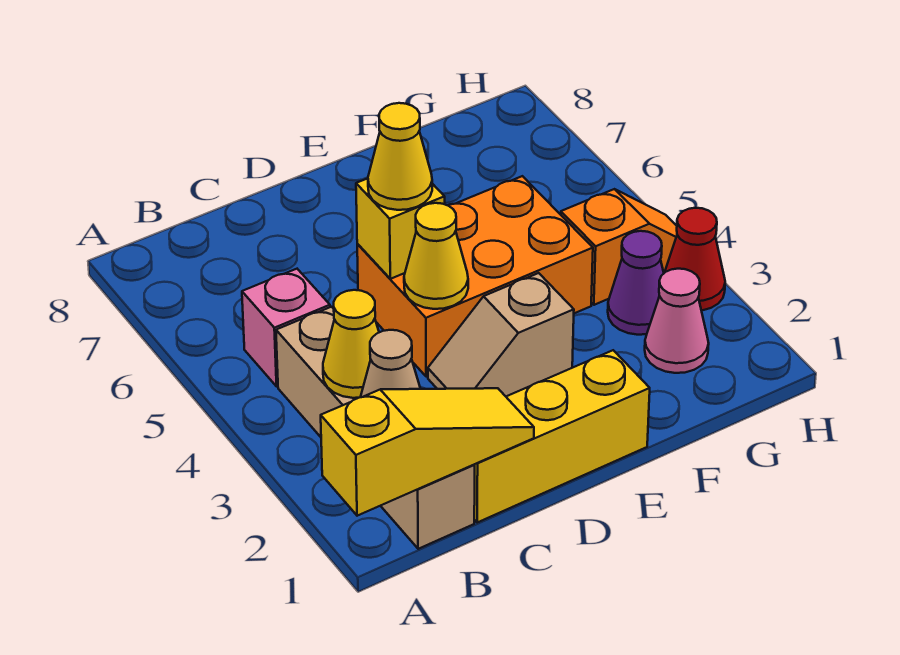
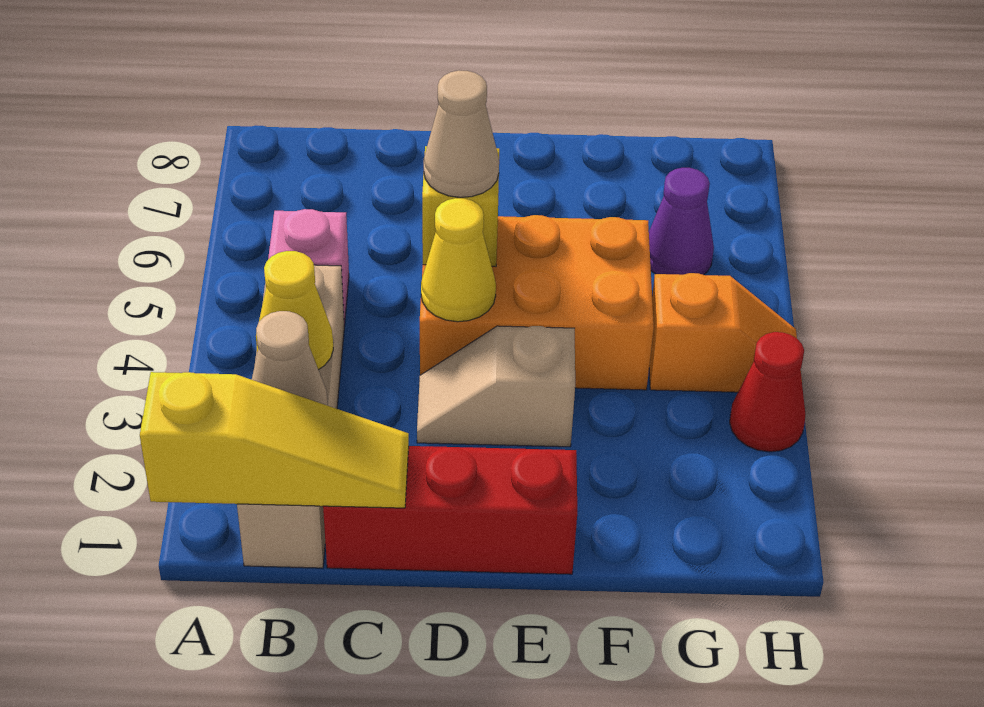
yellow 1x3 brick [474,350,650,522] -> red 1x3 brick [323,446,577,574]
yellow 1x1 cone [368,103,432,210] -> tan 1x1 cone [424,71,499,197]
pink 1x1 cone [645,269,709,373] -> none
purple 1x1 cone [608,231,664,335] -> purple 1x1 cone moved to [649,168,714,275]

